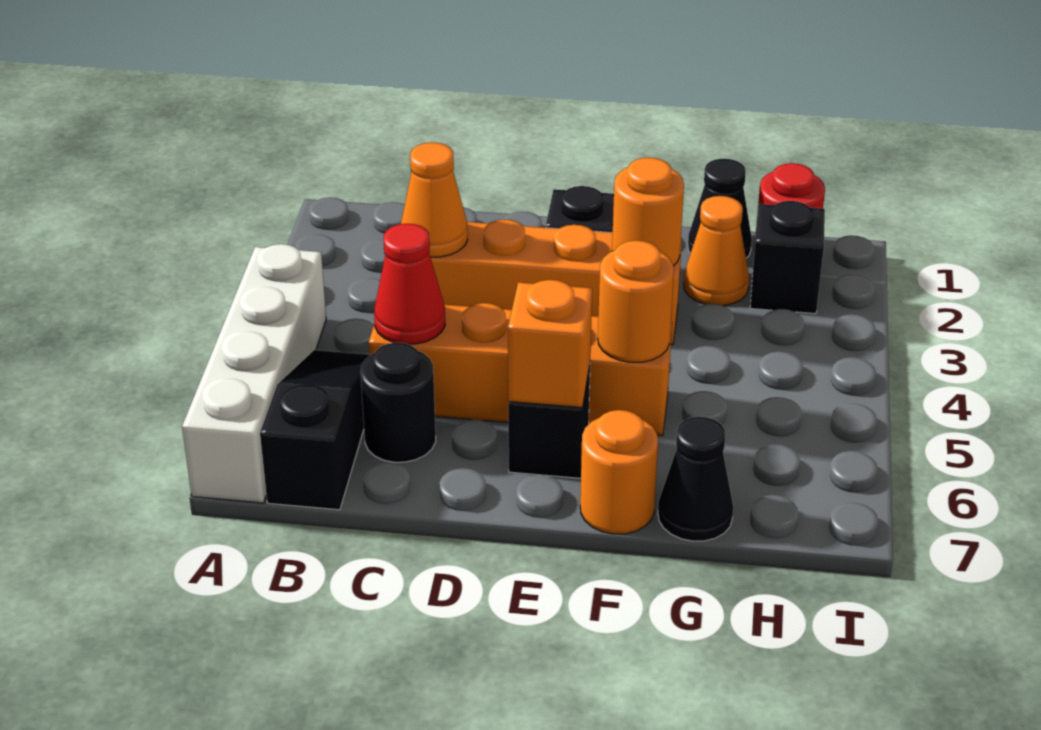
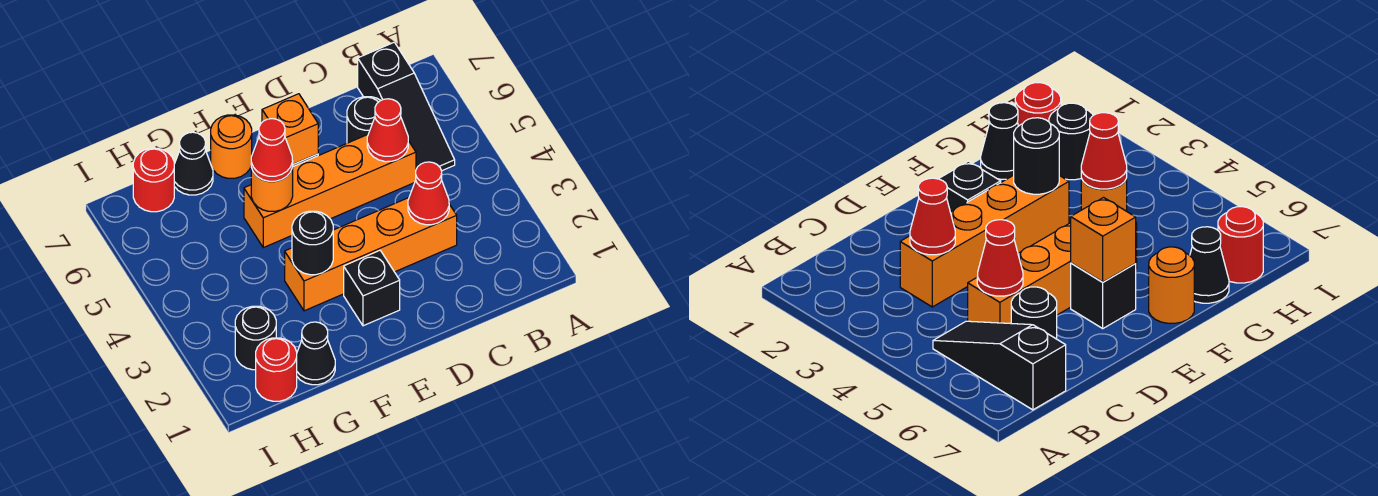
white 1x4 brick [182,244,326,503] -> none
orange 1x1 cone [401,142,468,257] -> red 1x1 cone [408,162,449,225]
orange 1x1 round brick [612,158,684,266] -> black 1x1 round brick [292,211,333,275]
none -> red 1x1 cone [251,119,293,181]
orange 1x1 cone [684,196,749,306] -> none
black 1x1 brick [750,201,825,314] -> black 1x1 round brick [235,306,276,370]
none -> red 1x1 round brick [133,148,174,212]

